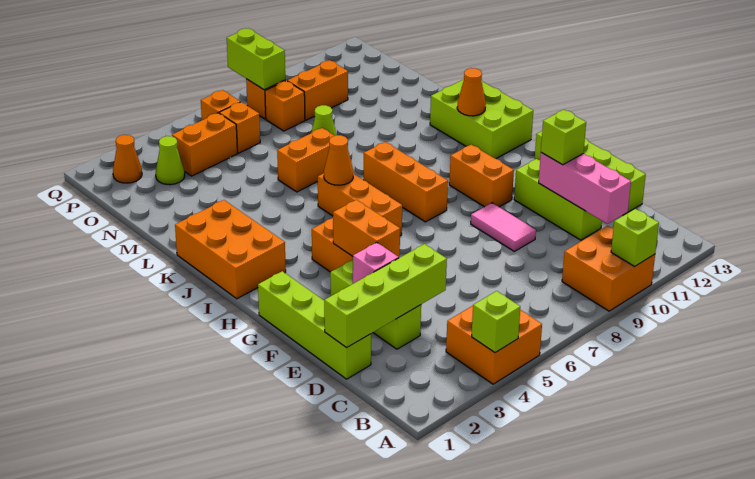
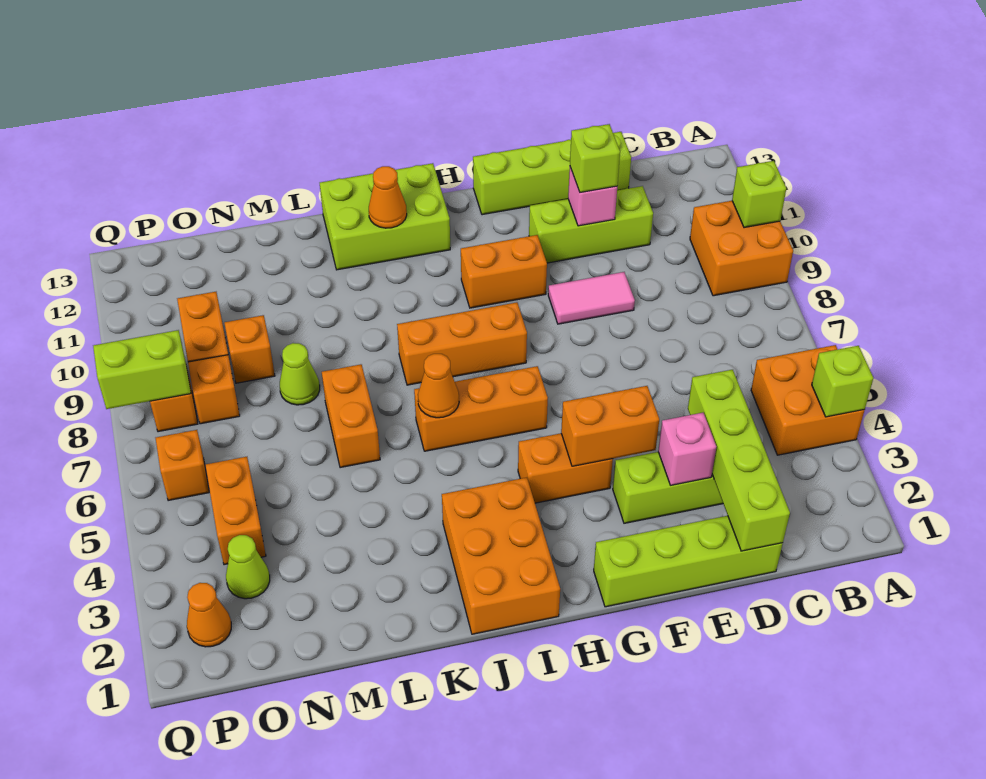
pink 1x3 brick [539,153,631,224] -> pink 1x1 brick [568,167,617,226]
orange 2x3 brick [175,200,286,299] -> orange 2x3 brick turned to [442,478,560,634]
orange 1x1 brick [219,102,260,153] -> orange 1x1 brick moved to [224,315,275,383]

